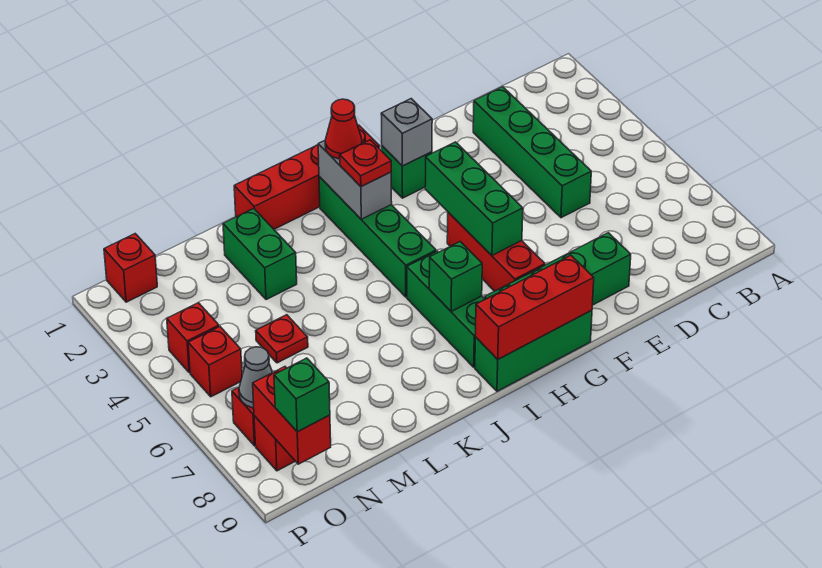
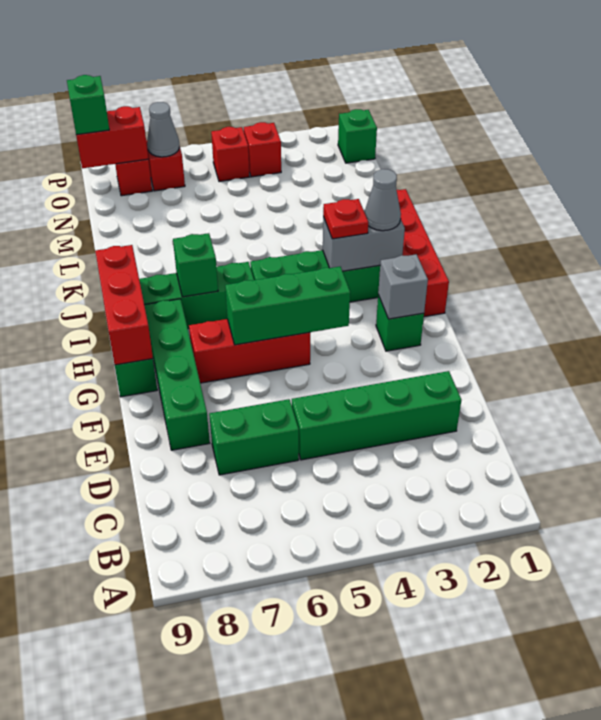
red 1x1 cone [325,99,362,159] -> grey 1x1 cone [365,169,401,231]
green 1x2 brick [223,209,297,300] -> green 1x2 brick moved to [209,399,299,475]
red 1x1 plate [256,315,308,363] -> none
red 1x1 brick [104,234,157,302] -> green 1x1 brick [338,109,377,163]

